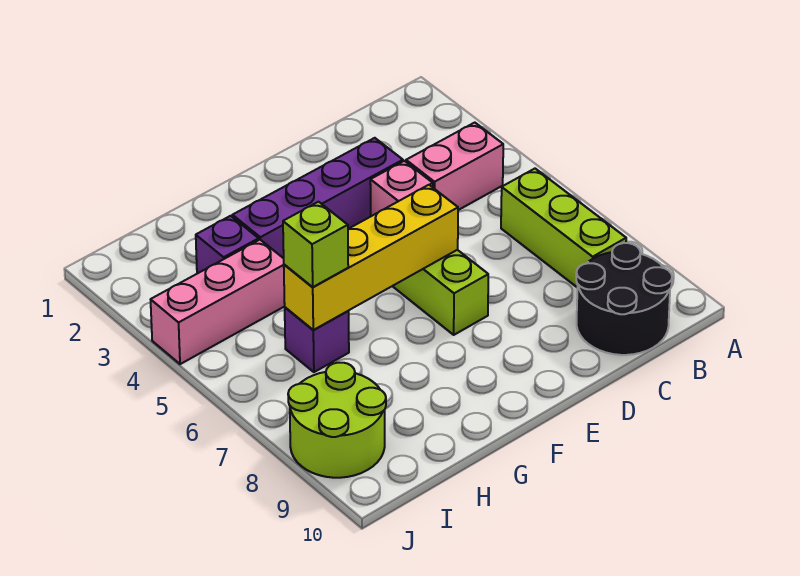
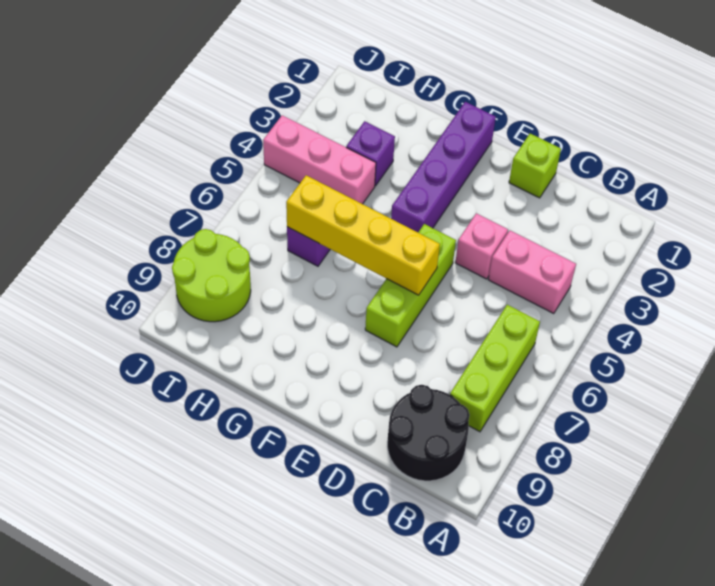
purple 1x4 brick [232,138,403,258] -> purple 1x4 brick turned to [391,102,496,232]
lime 1x1 brick [283,202,348,287] -> lime 1x1 brick moved to [509,134,561,198]

